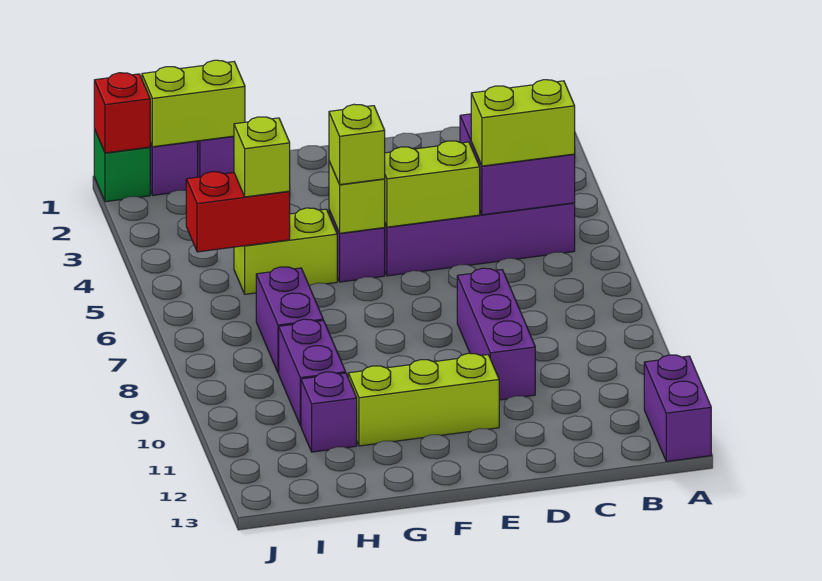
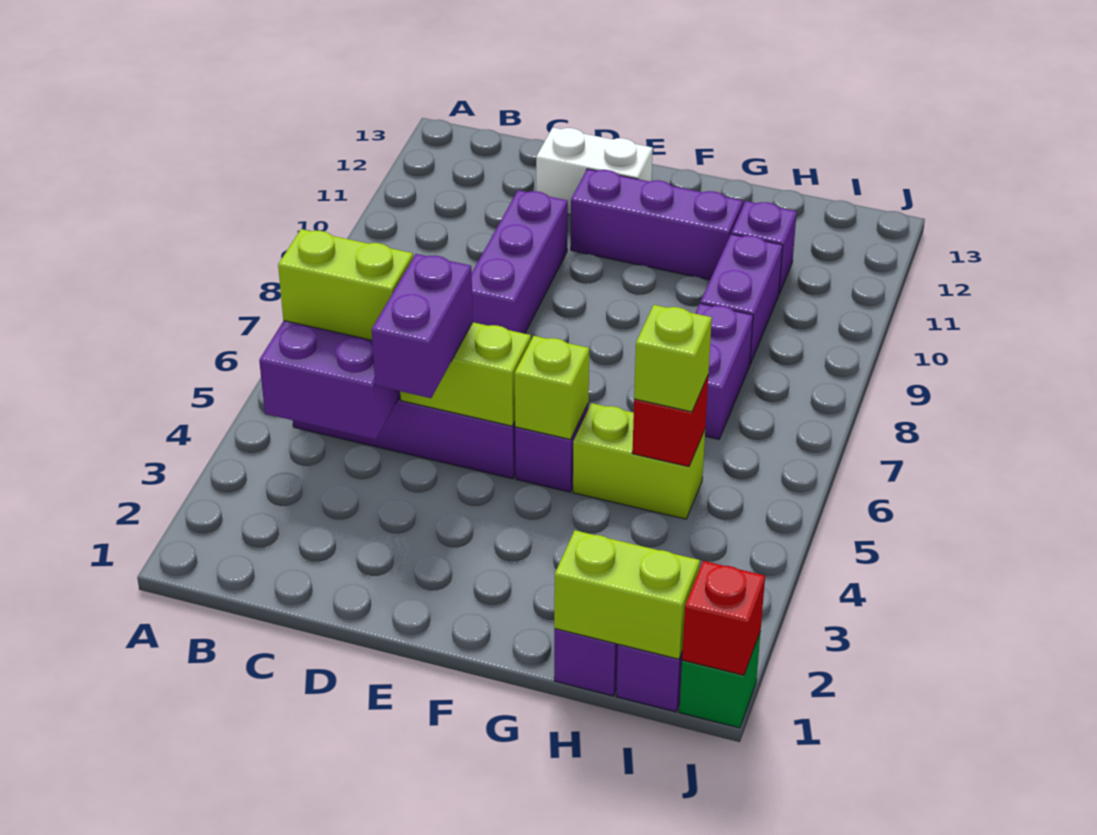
purple 1x2 brick [644,355,711,461] -> purple 1x2 brick moved to [372,254,473,398]
none -> white 1x2 brick [536,128,653,215]
lime 1x3 brick [348,353,499,446] -> purple 1x3 brick [571,169,743,280]
lime 1x1 brick [329,104,385,185] -> none
red 1x2 brick [186,172,290,252] -> red 1x1 brick [632,376,708,467]

